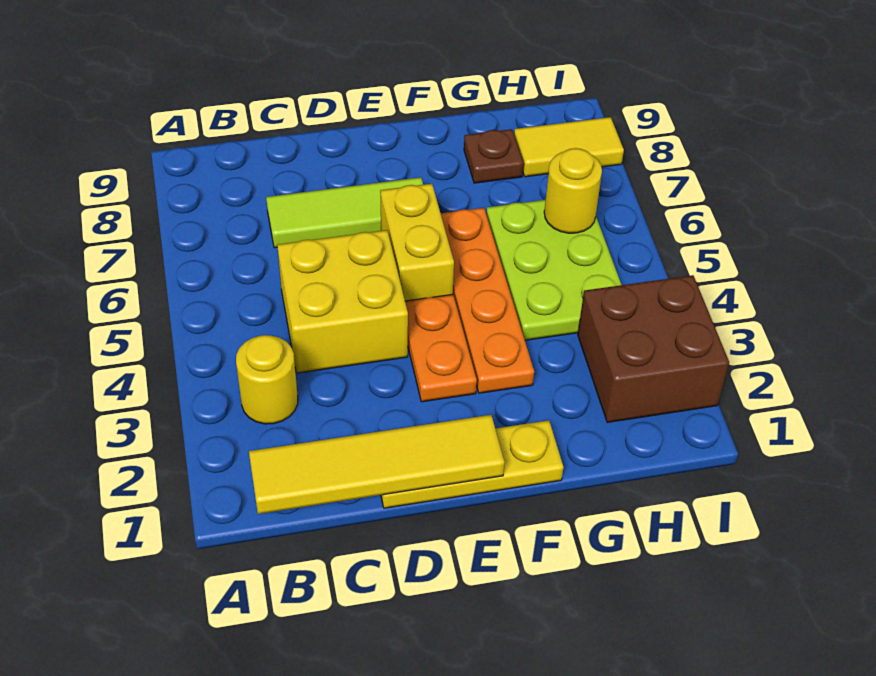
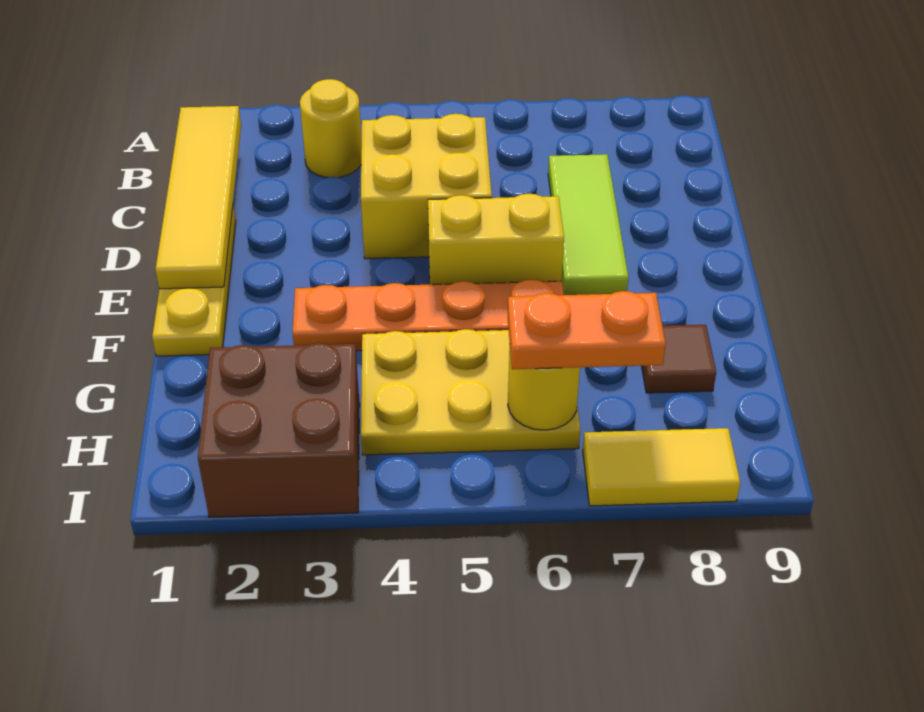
orange 1x2 plate [405,294,477,402] -> orange 1x2 plate moved to [508,291,666,369]
lime 2x3 plate [486,200,621,340] -> yellow 2x3 plate [361,329,580,455]
brown 1x1 plate [464,129,523,183] -> brown 1x1 tile [642,325,716,393]
yellow 1x2 tile [514,117,624,177] -> yellow 1x2 tile turned to [583,428,740,506]

